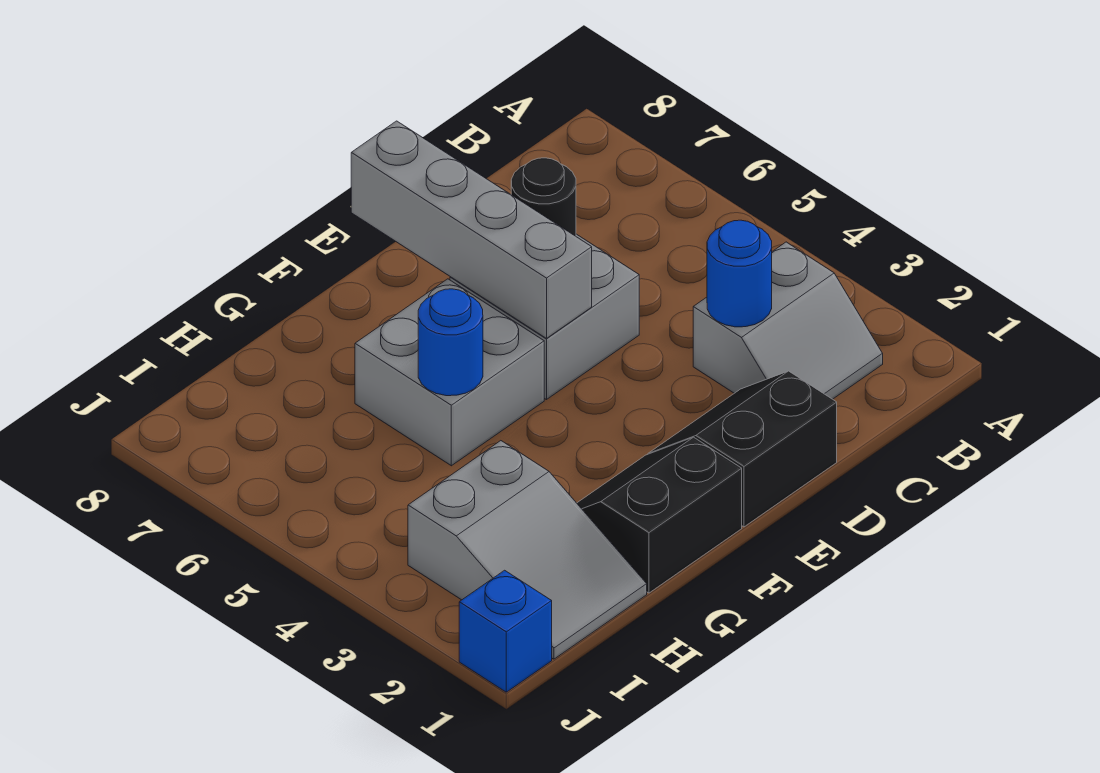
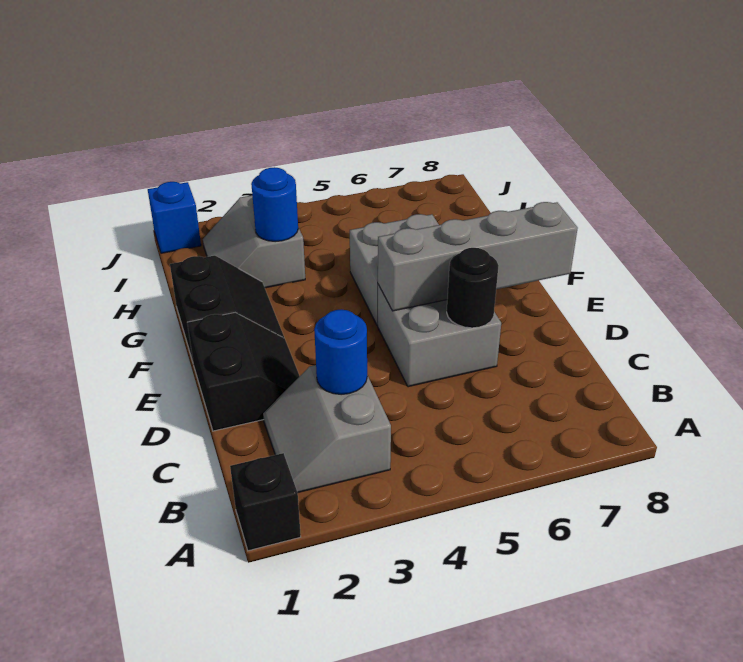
none -> black 1x1 brick [230,453,301,551]
blue 1x1 round brick [418,289,483,396] -> blue 1x1 round brick moved to [251,167,298,242]
grey 2x3 slope [408,441,647,659] -> grey 2x2 slope [203,195,305,288]

